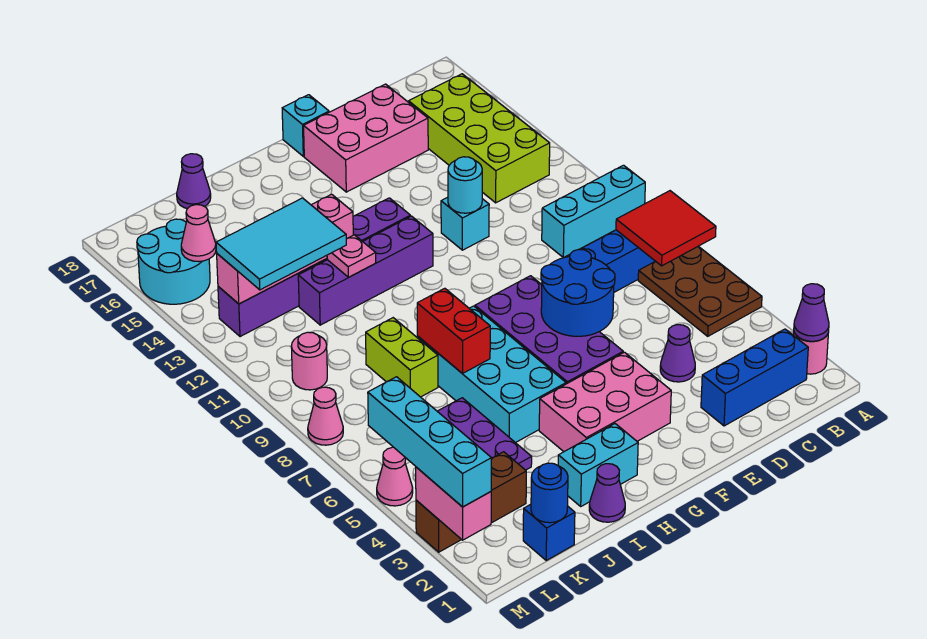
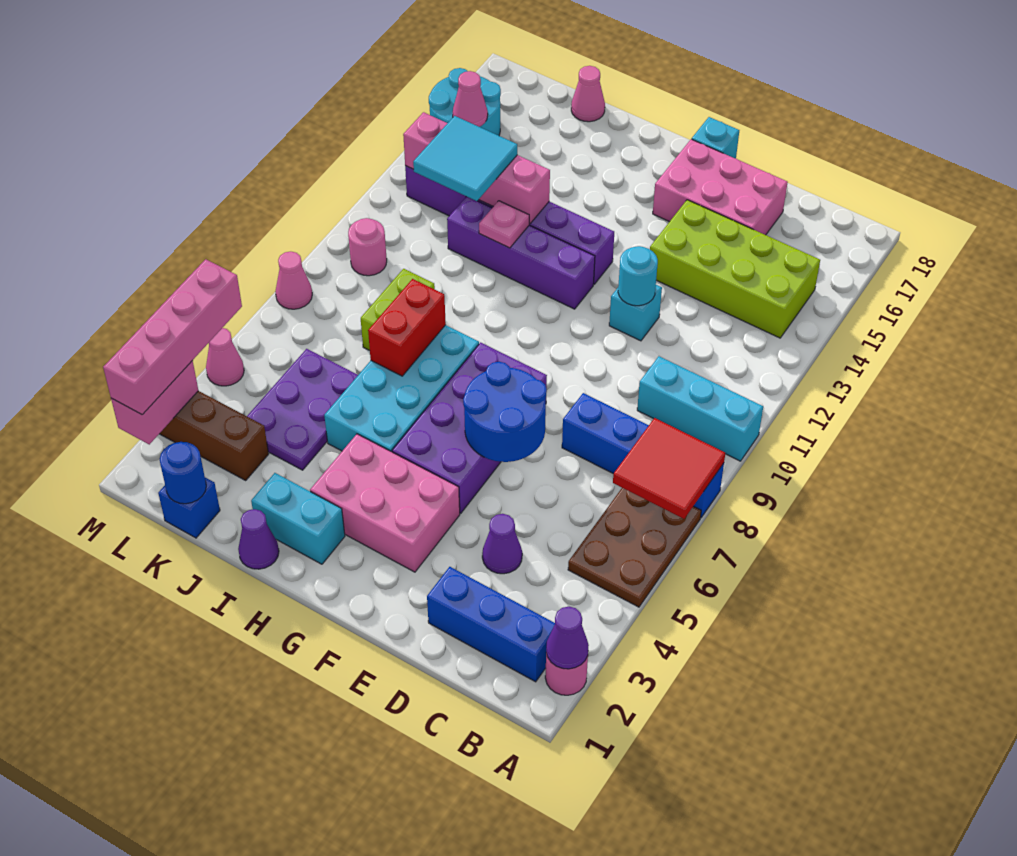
lime 2x4 brick [409,74,550,203] -> lime 2x4 brick turned to [650,200,820,338]
cyan 2x3 tile [216,198,346,290] -> cyan 2x2 tile [413,116,517,201]
purple 1x1 cone [177,154,211,209] -> pink 1x1 cone [571,66,605,122]
cyan 1x4 brick [368,377,491,507] -> pink 1x4 brick [103,259,242,415]

